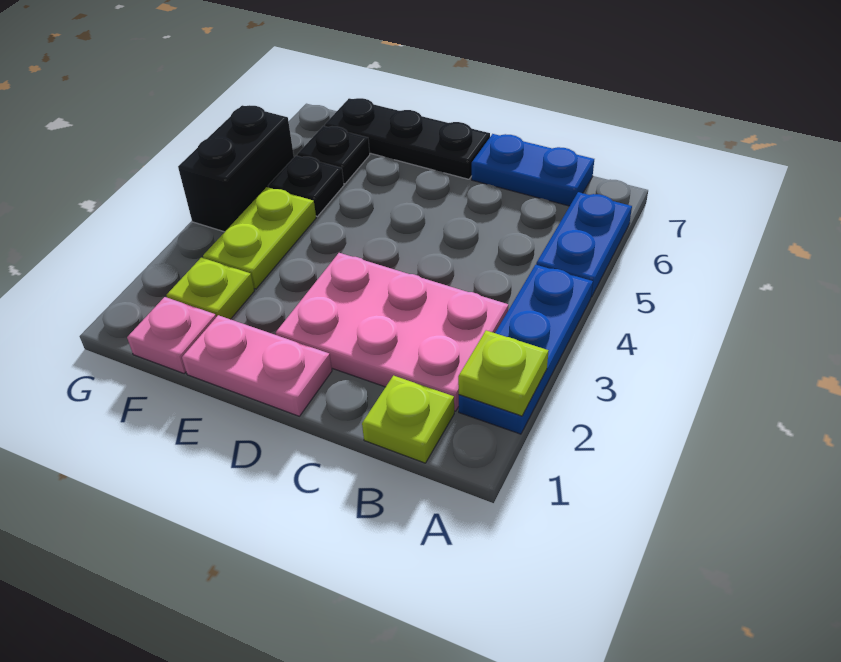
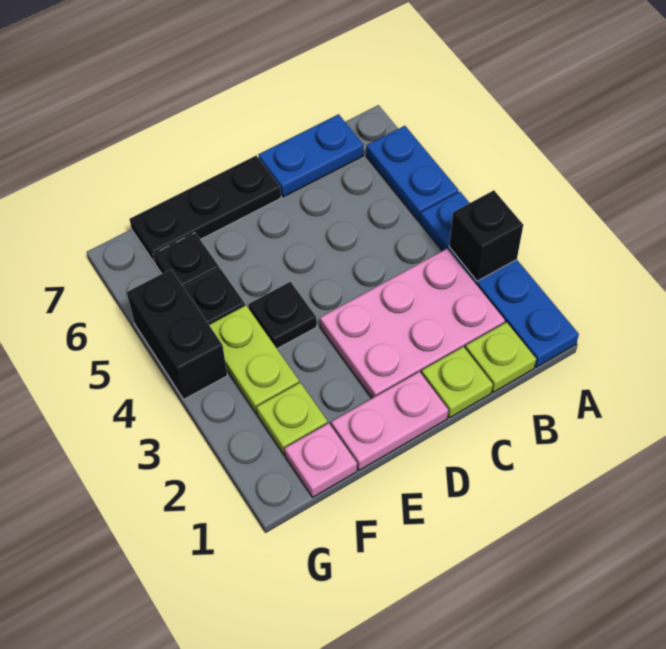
blue 1x3 plate [459,265,593,434] -> blue 1x4 plate [420,192,579,367]
lime 1x1 plate [458,331,549,416] -> lime 1x1 plate moved to [421,347,493,418]
none -> black 1x1 brick [449,190,523,281]
none -> black 1x1 plate [248,282,317,349]

